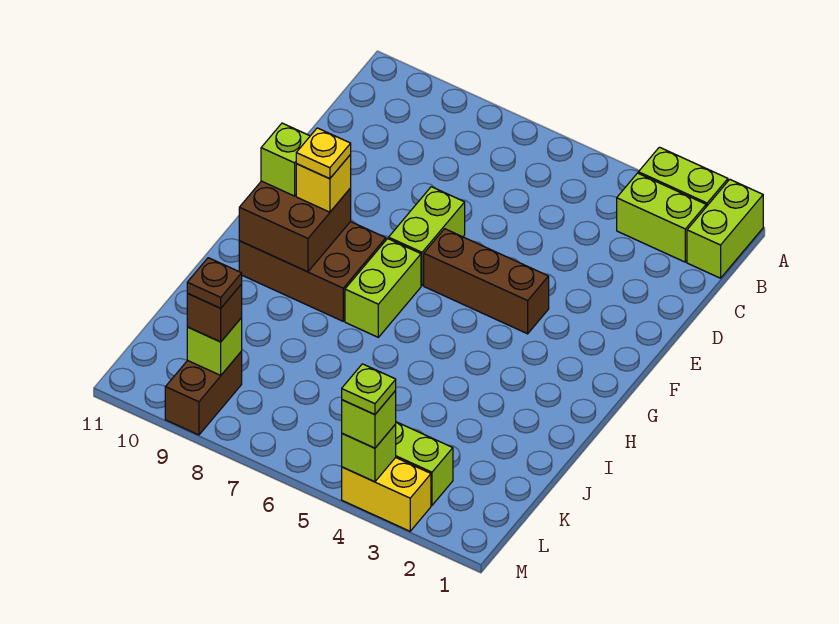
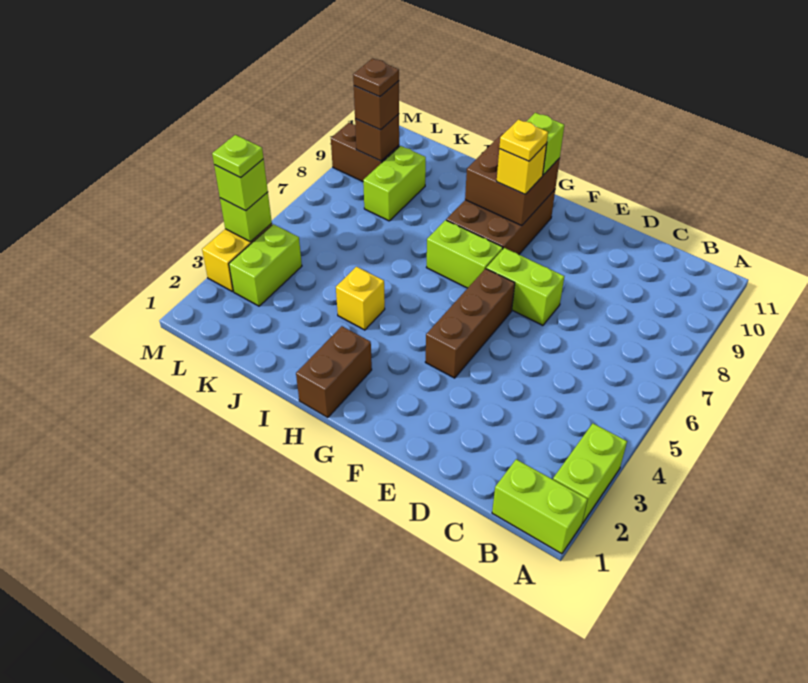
lime 1x2 brick [617,173,706,262] -> lime 1x2 brick moved to [363,146,426,221]
none -> brown 1x2 brick [296,326,372,418]
none -> yellow 1x1 brick [336,267,385,330]
lime 1x1 brick [187,318,242,375] -> brown 1x1 brick [355,114,399,161]

